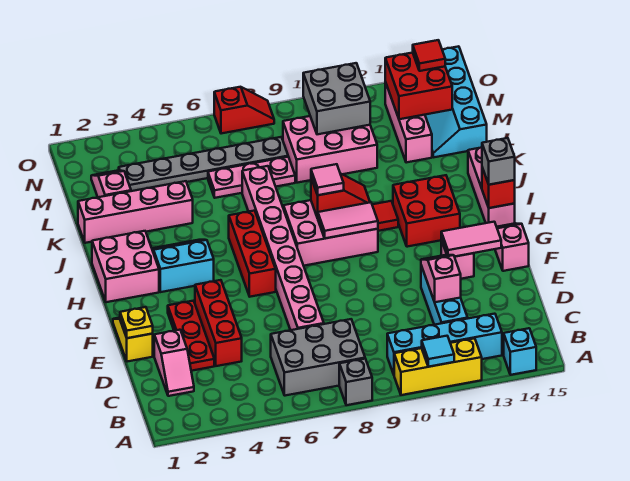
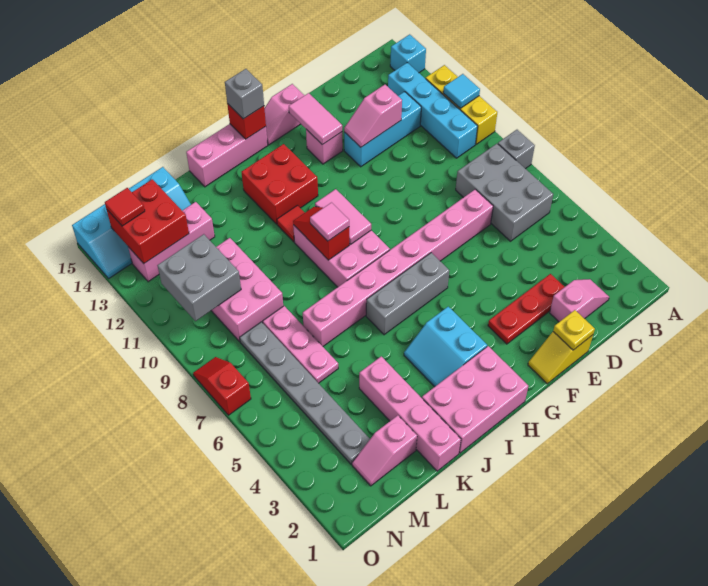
red 1x3 brick [195,280,242,366] -> none
red 1x3 brick [229,211,276,297] -> grey 1x3 brick [366,253,449,335]
pink 2x2 brick [92,231,159,302] -> pink 2x3 brick [422,346,528,453]

